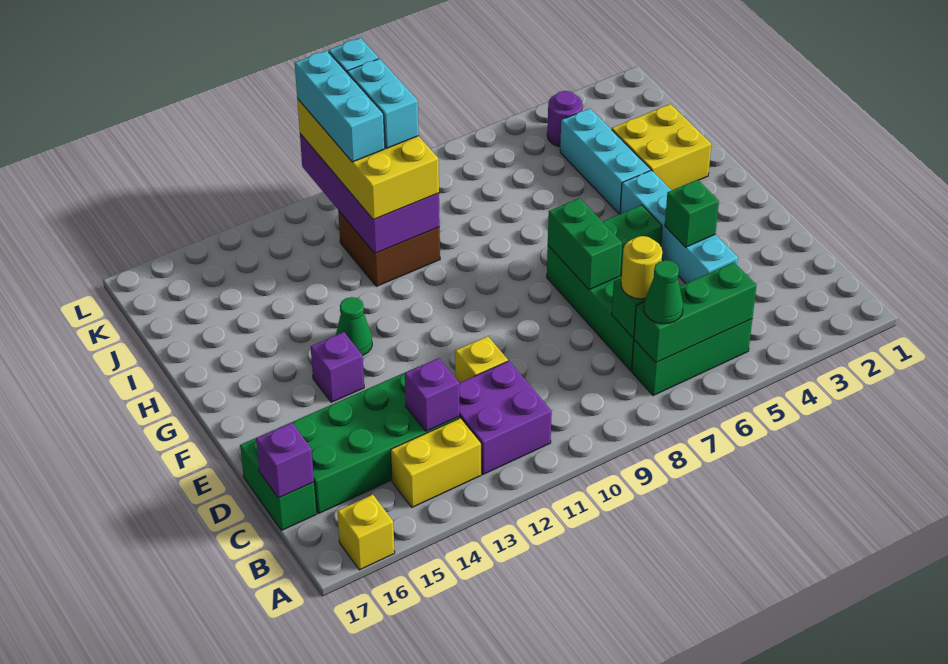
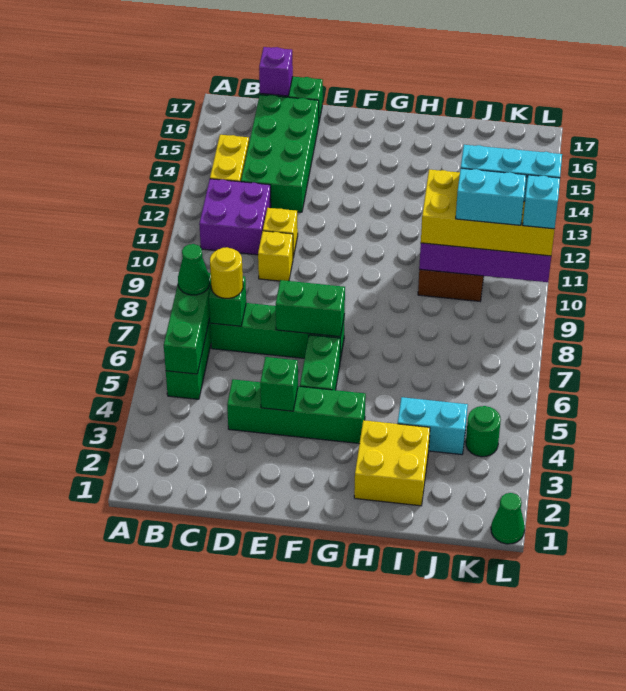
yellow 1x1 brick [337,495,395,570] -> yellow 1x1 brick moved to [258,231,293,281]
purple 1x1 brick [405,358,460,431] -> none
cyan 1x4 brick [620,170,738,283] -> green 1x4 brick [227,379,366,444]
purple 1x1 brick [311,332,364,402] -> none
green 1x1 cone [336,297,372,355] -> green 1x1 cone moved to [491,493,525,544]
cyan 1x3 brick [560,109,651,214] -> cyan 1x2 brick [398,397,468,455]
purple 1x1 round brick [547,91,583,147] -> green 1x1 round brick [466,406,501,457]

